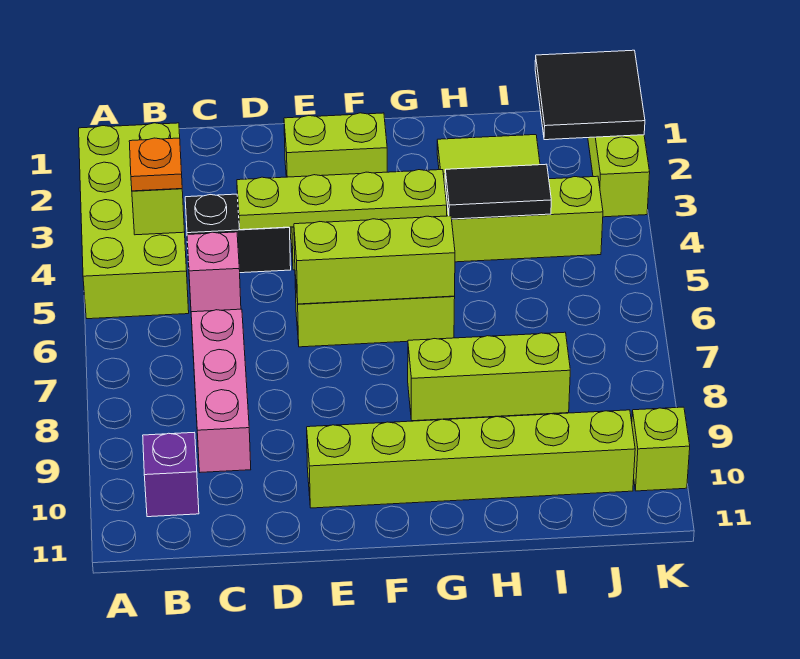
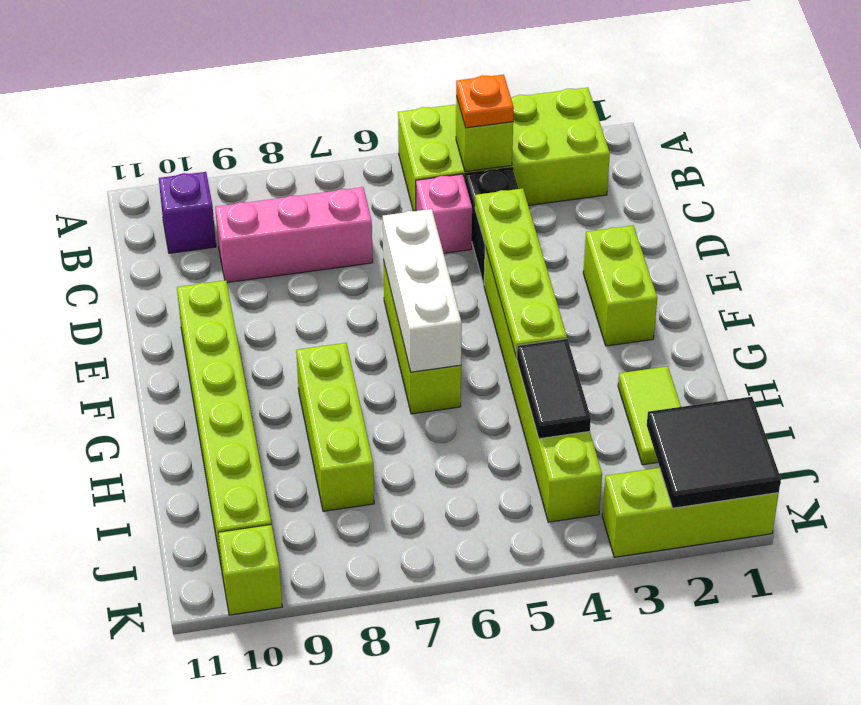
lime 1x3 brick [294,216,455,304] -> white 1x3 brick [383,209,462,372]

